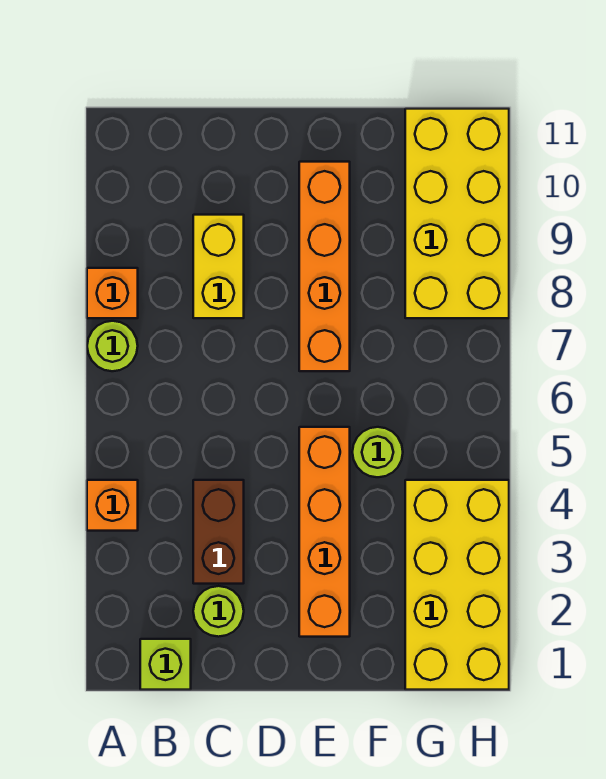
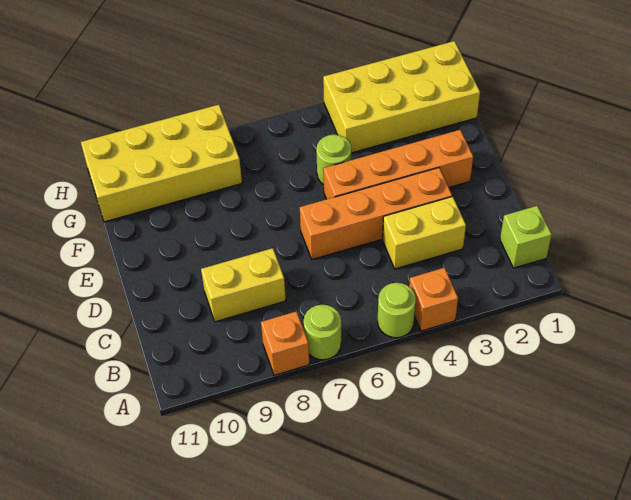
lime 1x1 round brick [193,586,244,637] -> lime 1x1 round brick moved to [377,283,416,338]
brown 1x2 brick [193,480,244,584] -> yellow 1x2 brick [383,197,466,269]
orange 1x4 brick [299,162,350,371] -> orange 1x4 brick moved to [300,168,452,260]

